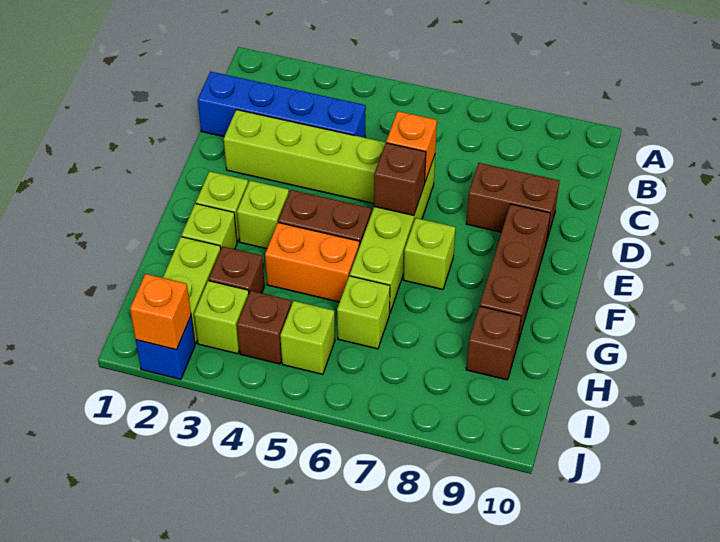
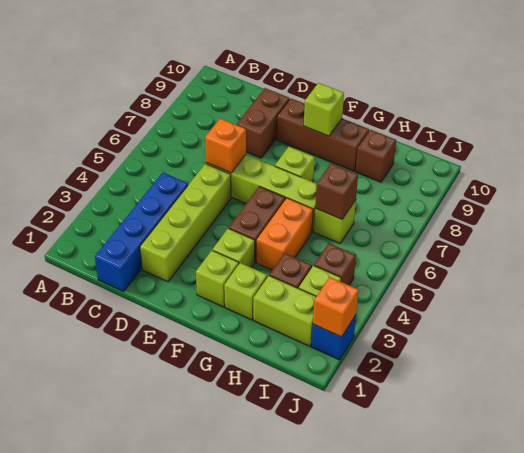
brown 1x1 brick [374,143,426,215] -> brown 1x1 brick moved to [315,164,358,219]
lime 1x1 brick [280,301,335,374] -> lime 1x1 brick moved to [304,83,344,136]

